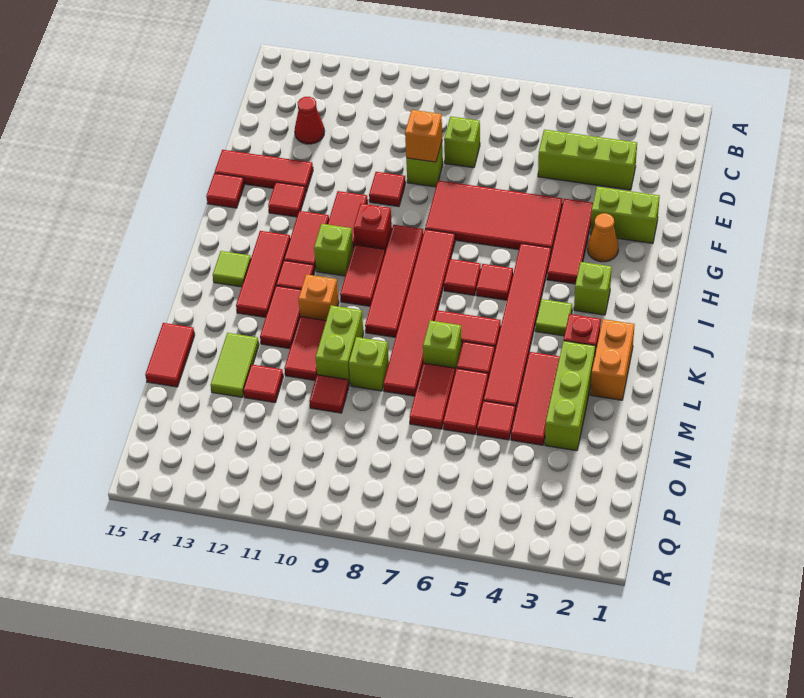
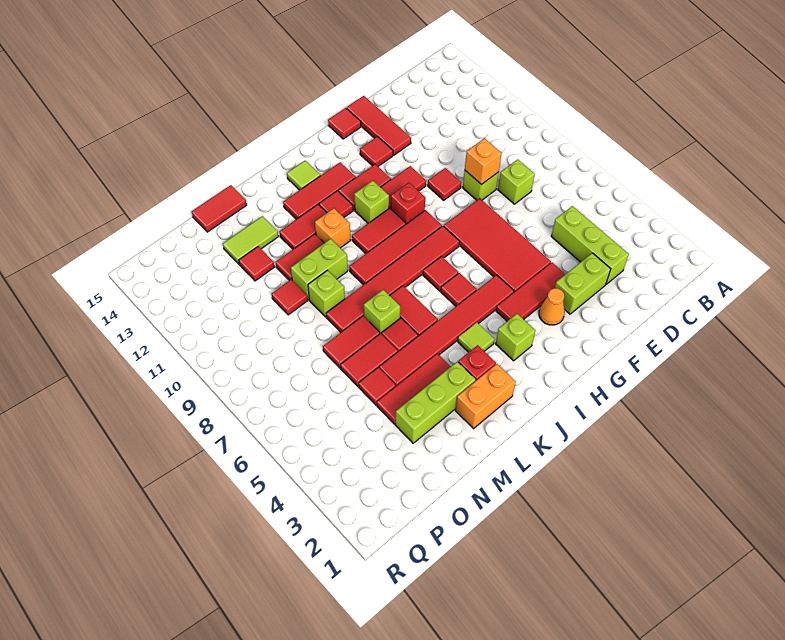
red 1x1 cone [295,97,325,144] -> none
lime 1x2 brick [590,187,660,244] -> lime 1x2 brick turned to [555,253,611,314]

